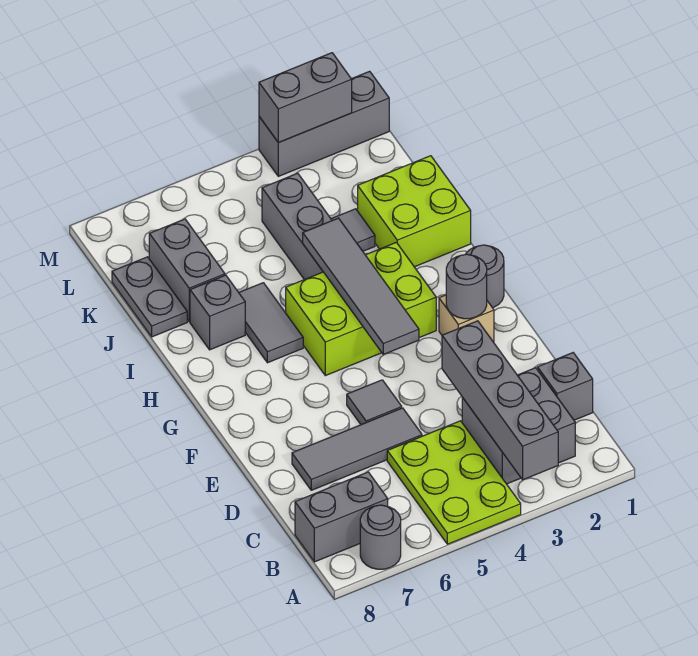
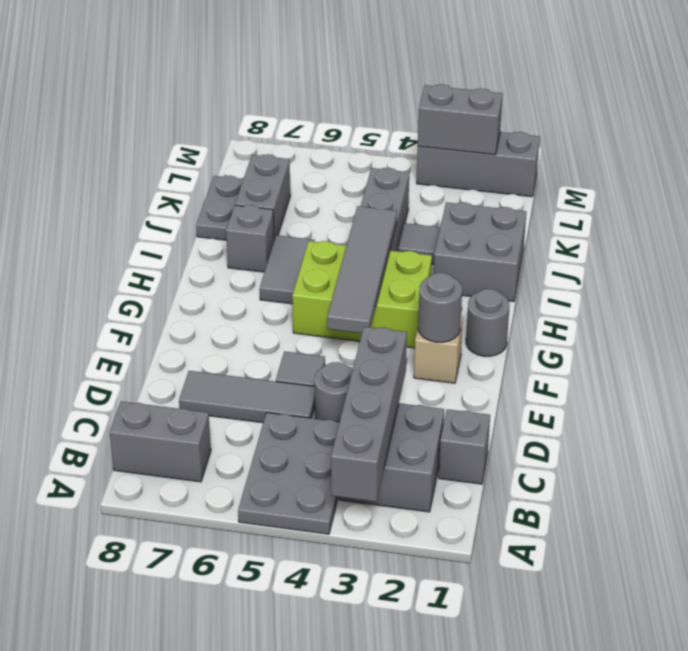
lime 2x3 plate [387,421,521,544] -> grey 2x3 plate [238,413,339,534]
grey 1x1 round brick [360,505,401,569] -> grey 1x1 round brick moved to [315,362,353,422]
lime 2x2 brick [358,156,471,267] -> grey 2x2 brick [434,202,526,302]

